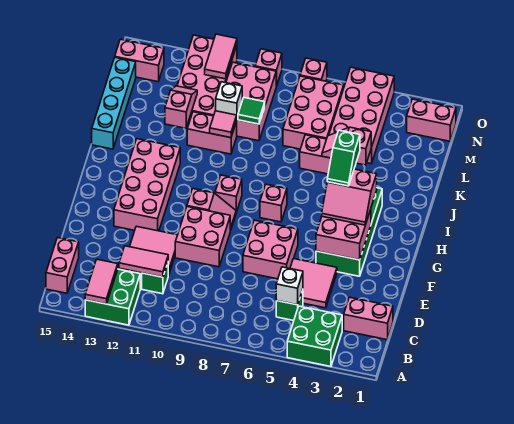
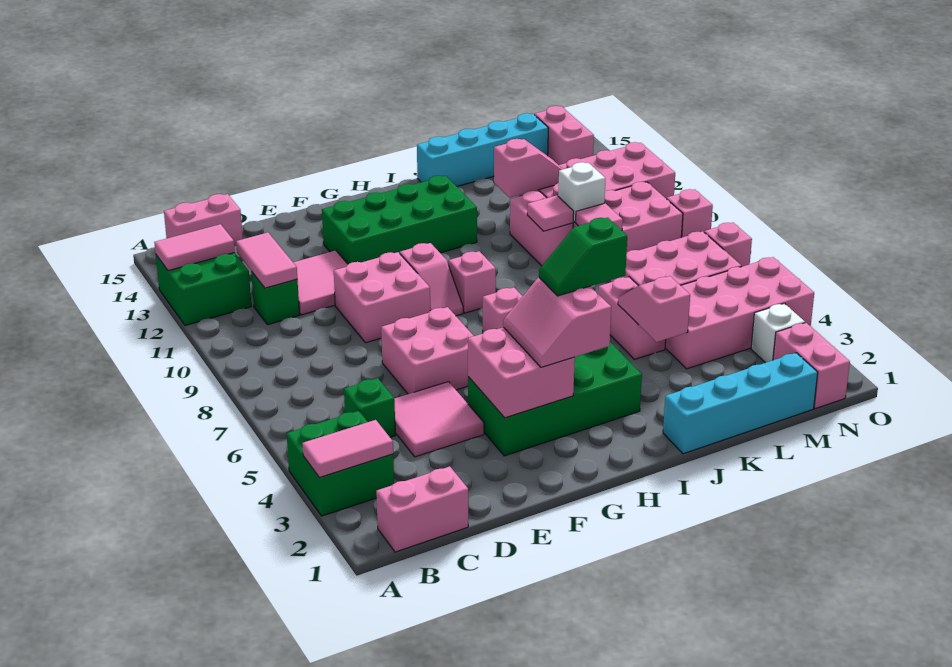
pink 1x2 brick [344,297,393,340] -> pink 1x2 brick turned to [376,466,468,552]
white 1x1 brick [276,267,303,305] -> white 1x1 brick moved to [751,303,805,363]
pink 2x4 brick [114,139,180,231] -> green 2x4 brick [322,176,477,264]
none -> cyan 1x4 brick [663,353,818,454]
green 1x1 tile [238,98,265,124] -> pink 1x1 tile [576,203,623,230]
pink 1x2 tile [205,34,237,79] -> pink 1x2 tile moved to [302,420,393,477]

